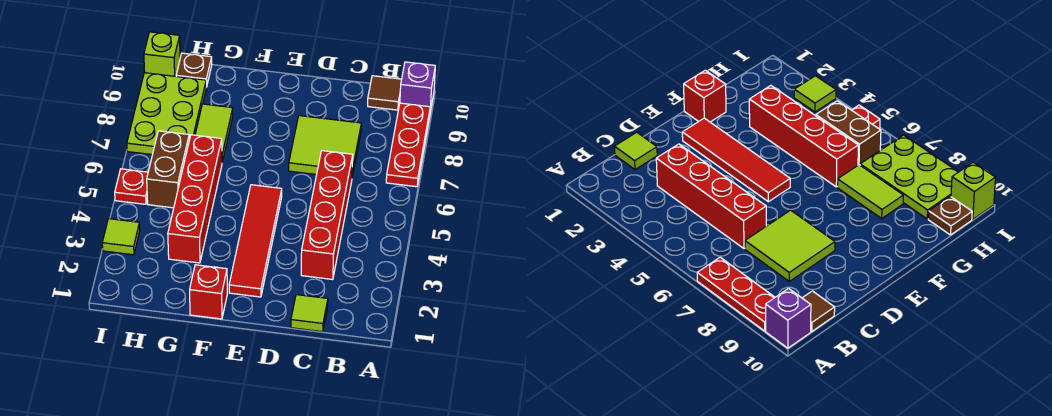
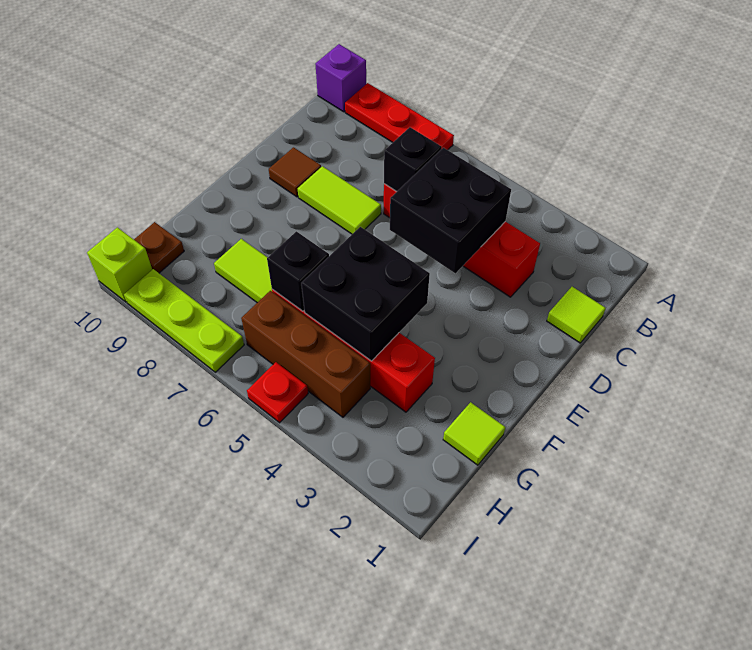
brown 1x1 tile [368,76,402,110] -> brown 1x1 tile moved to [269,147,321,197]
none -> black 2x2 brick [390,148,511,273]
none -> black 1x1 brick [384,127,442,192]
lime 2x2 tile [289,116,361,177] -> lime 1x2 tile [298,166,381,234]
red 1x4 tile [229,185,282,297] -> none
red 1x1 brick [190,265,227,319] -> none
none -> black 2x2 brick [301,227,430,361]
none -> black 1x1 brick [267,231,329,311]
brown 1x2 brick [147,131,189,208] -> brown 1x3 brick [241,291,370,417]
lime 2x3 plate [127,73,206,155] -> lime 1x3 plate [124,269,244,372]
lime 1x1 tile [102,219,140,255] -> lime 1x1 tile moved to [443,402,505,465]

